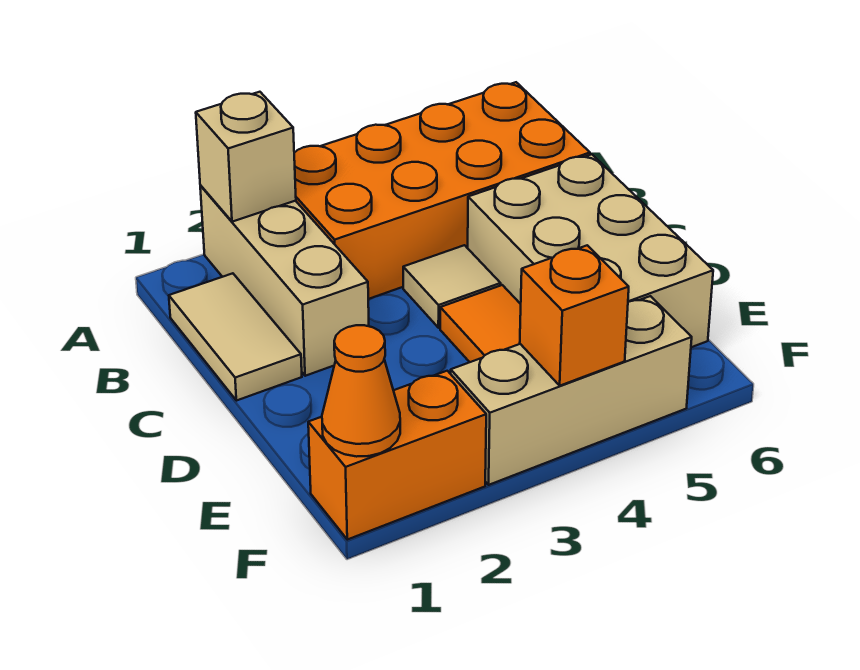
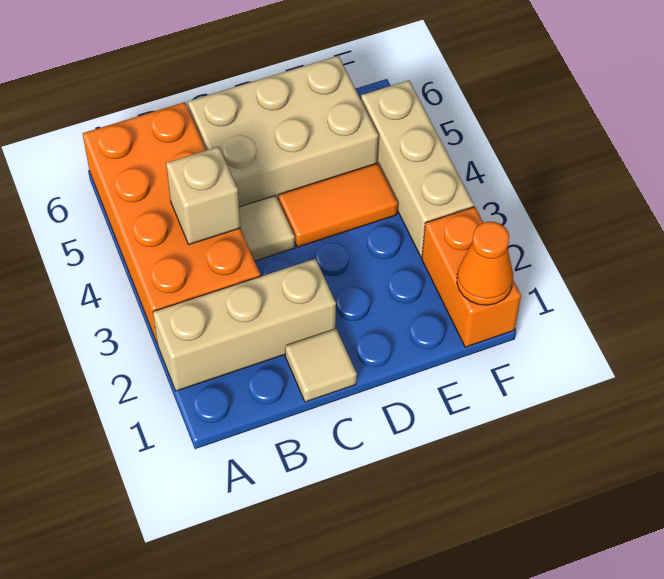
tan 1x1 brick [196,92,296,222] -> tan 1x1 brick moved to [166,147,240,244]
tan 1x2 tile [169,273,302,401] -> tan 1x1 tile [285,329,357,402]
orange 1x1 brick [520,245,629,386] -> none

